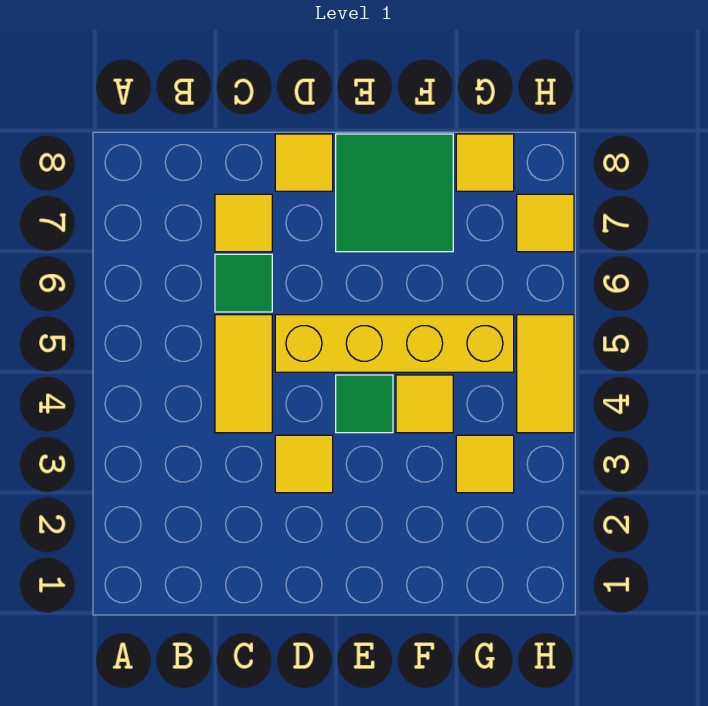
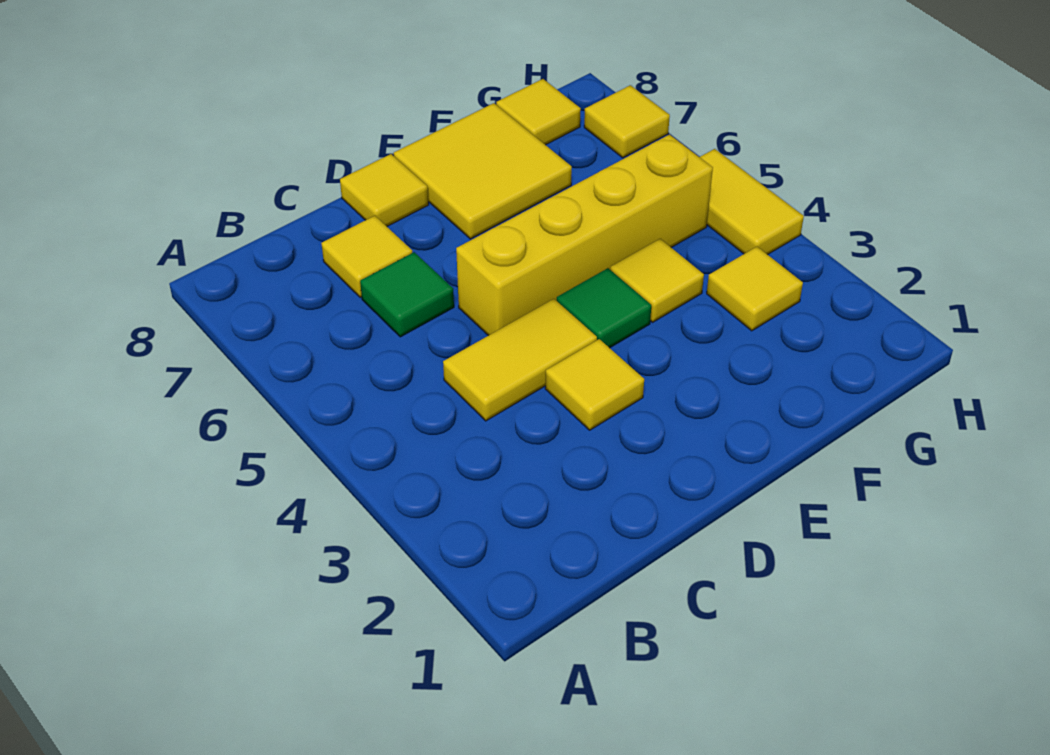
yellow 1x2 tile [215,315,272,433] -> yellow 1x2 tile turned to [443,299,597,421]
green 2x2 tile [336,134,453,252] -> yellow 2x2 tile [394,103,572,239]

